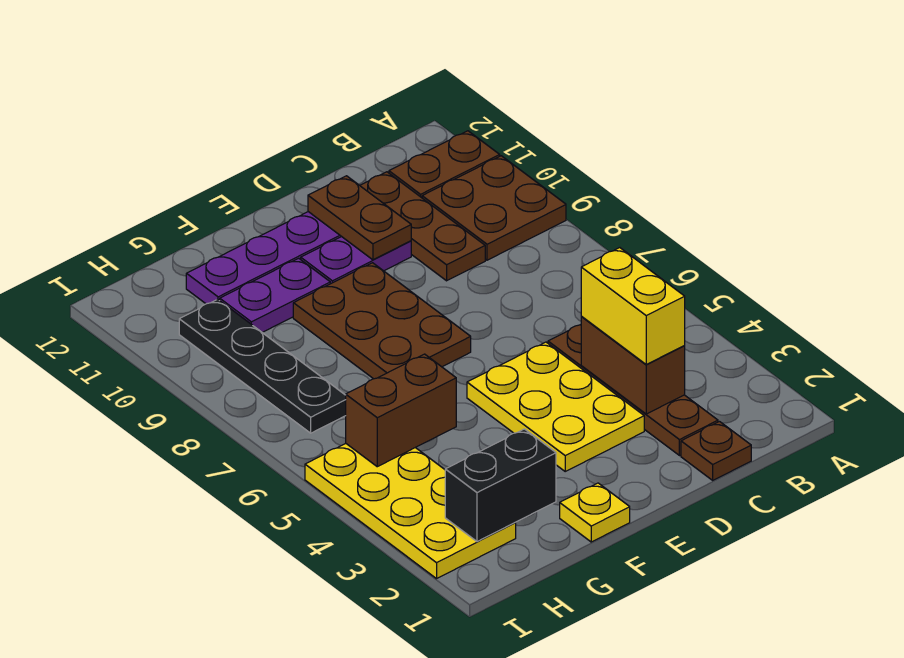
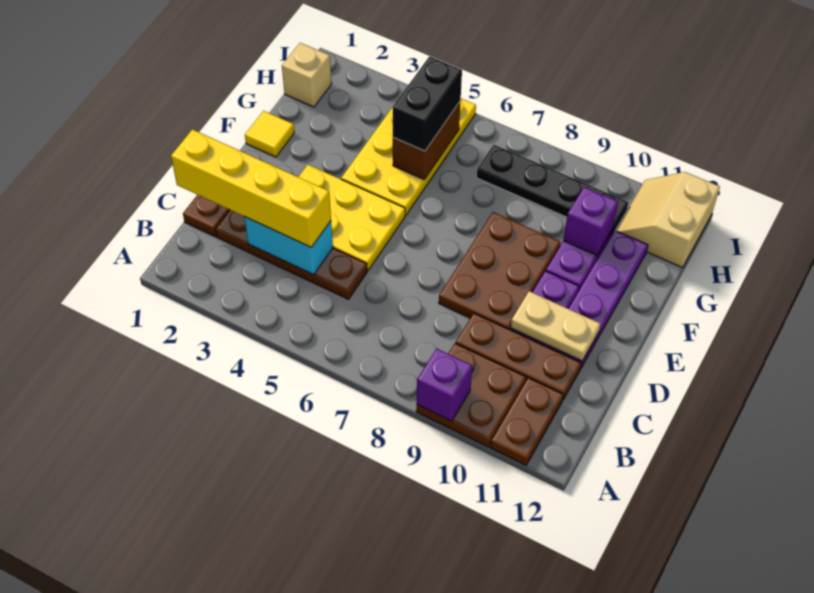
none -> purple 1x1 brick [417,349,472,421]
brown 1x2 brick [581,316,685,414] -> cyan 1x2 brick [244,217,333,275]
yellow 1x2 brick [581,248,685,364] -> yellow 1x4 brick [171,129,331,247]
brown 1x2 plate [308,176,411,260] -> tan 1x2 plate [511,291,600,361]
brown 2x3 plate [293,263,471,379] -> brown 2x3 plate turned to [439,212,561,330]
yellow 1x1 plate [560,483,630,542] -> yellow 1x1 tile [245,111,294,157]
black 1x2 brick [445,429,556,542] -> black 1x2 brick moved to [393,56,462,151]
none -> purple 1x1 brick [563,187,618,255]
none -> tan 1x1 brick [282,43,332,107]
yellow 2x4 plate [305,444,516,579] -> yellow 2x4 plate turned to [341,99,476,215]
none -> tan 2x2 slope [616,172,720,267]

